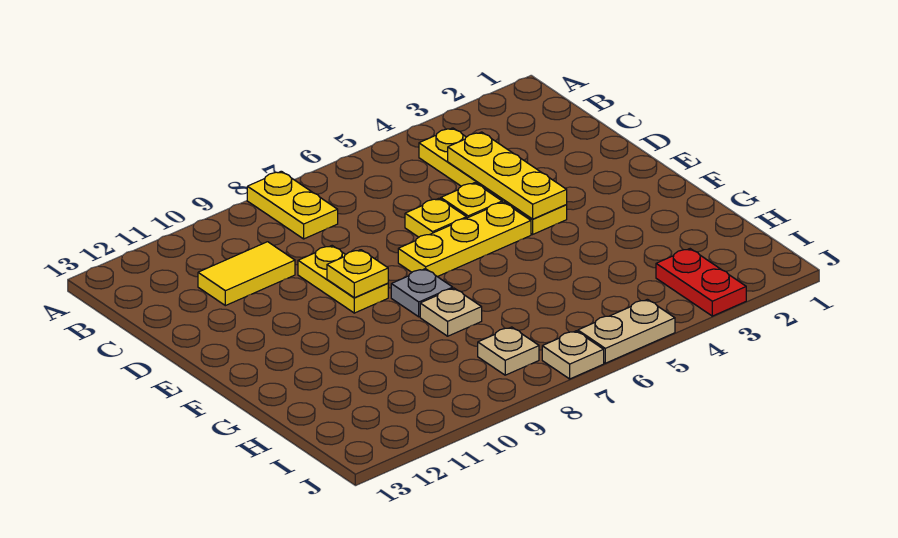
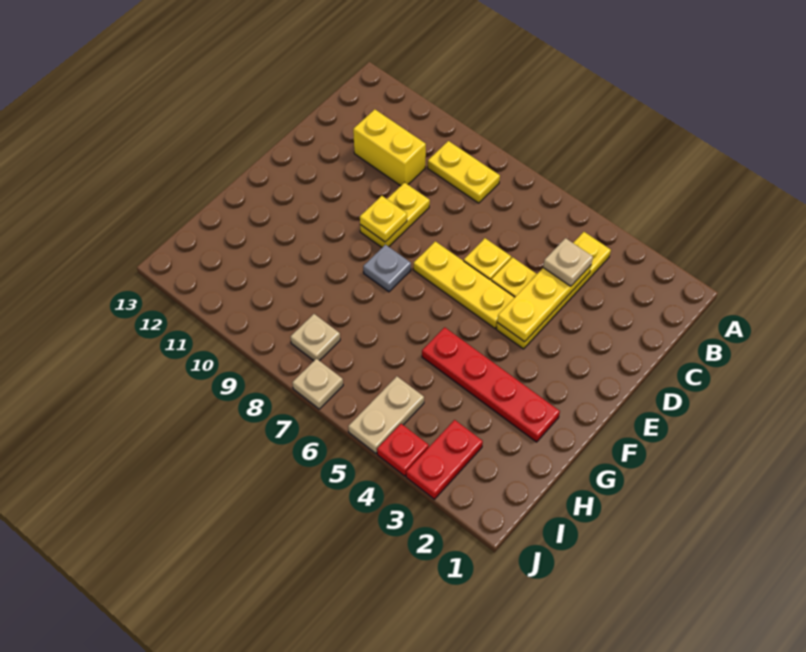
yellow 1x2 plate [247,171,338,239] -> yellow 1x2 plate turned to [428,141,500,203]
yellow 1x2 tile [198,242,295,306] -> yellow 1x2 brick [353,109,426,186]
none -> red 1x4 plate [422,327,560,442]
tan 1x1 plate [420,288,482,336] -> tan 1x1 plate moved to [543,238,593,286]
none -> red 1x1 plate [377,424,429,476]
tan 1x2 plate [578,299,675,363] -> tan 1x2 plate turned to [348,376,424,453]

